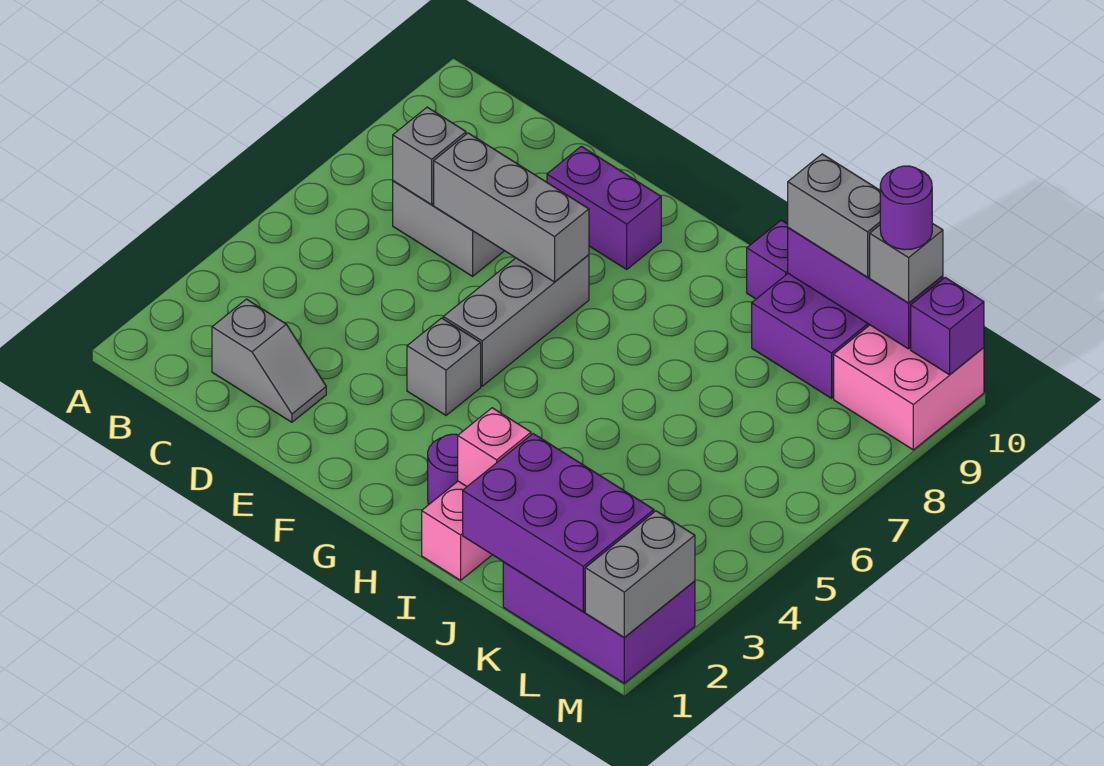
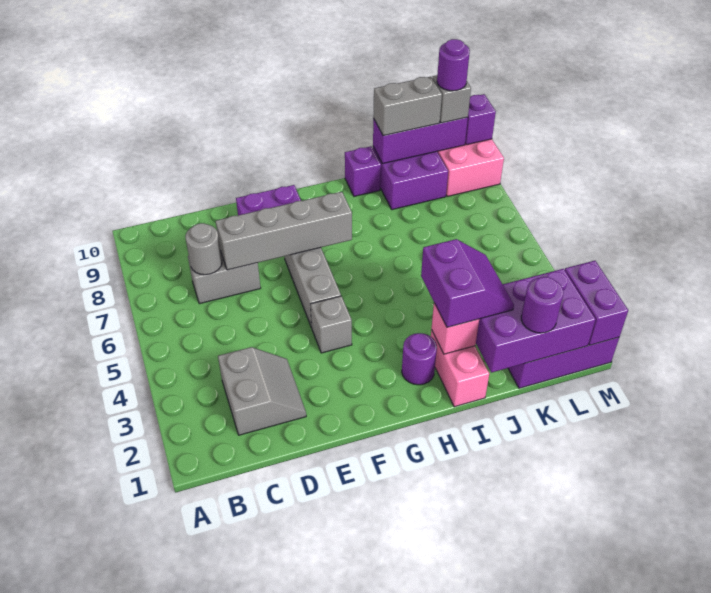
grey 1x2 slope [212,299,326,422] -> grey 2x2 slope [218,347,306,435]
grey 1x1 brick [393,107,466,205] -> grey 1x1 round brick [185,223,222,275]
grey 1x3 brick [434,133,589,282] -> grey 1x4 brick [216,192,352,270]
none -> purple 2x2 slope [421,239,514,327]
none -> purple 1x1 round brick [521,277,563,333]
grey 1x2 brick [585,511,695,638] -> purple 1x2 brick [565,261,628,345]

